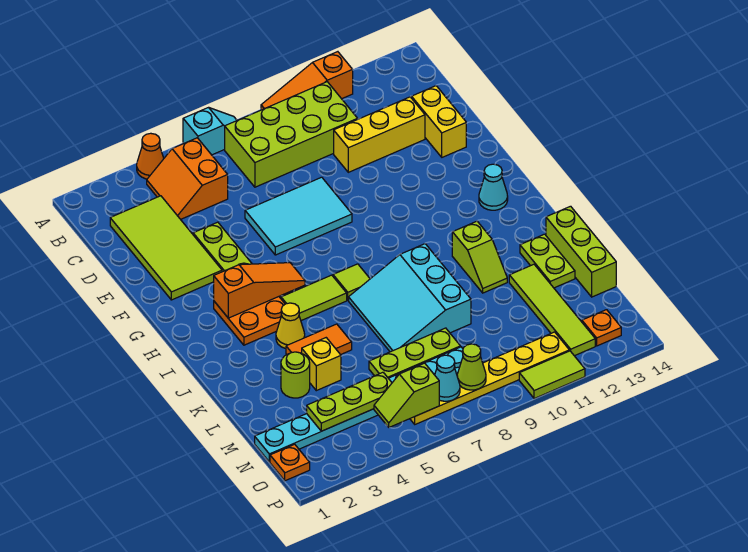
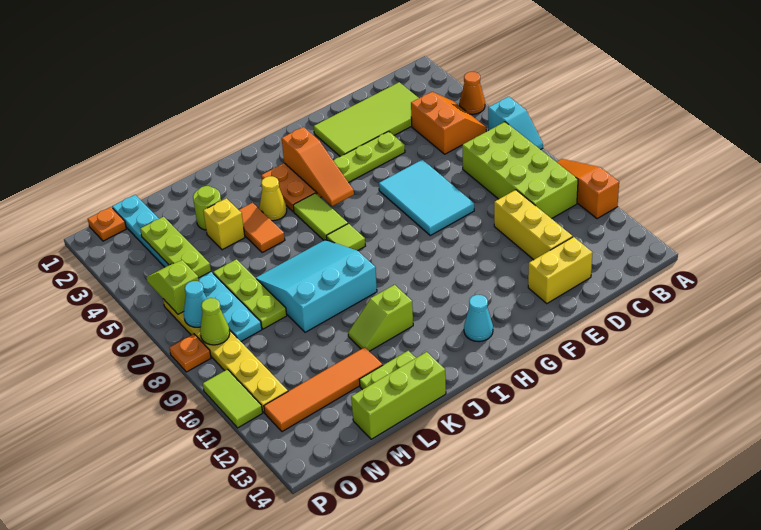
orange 2x2 slope [147,138,228,219] -> orange 2x2 slope turned to [411,92,486,154]
lime 1x4 tile [509,264,595,356] -> orange 1x4 tile [264,347,383,432]
orange 1x1 plate [582,310,621,346] -> orange 1x1 plate moved to [169,334,211,372]

